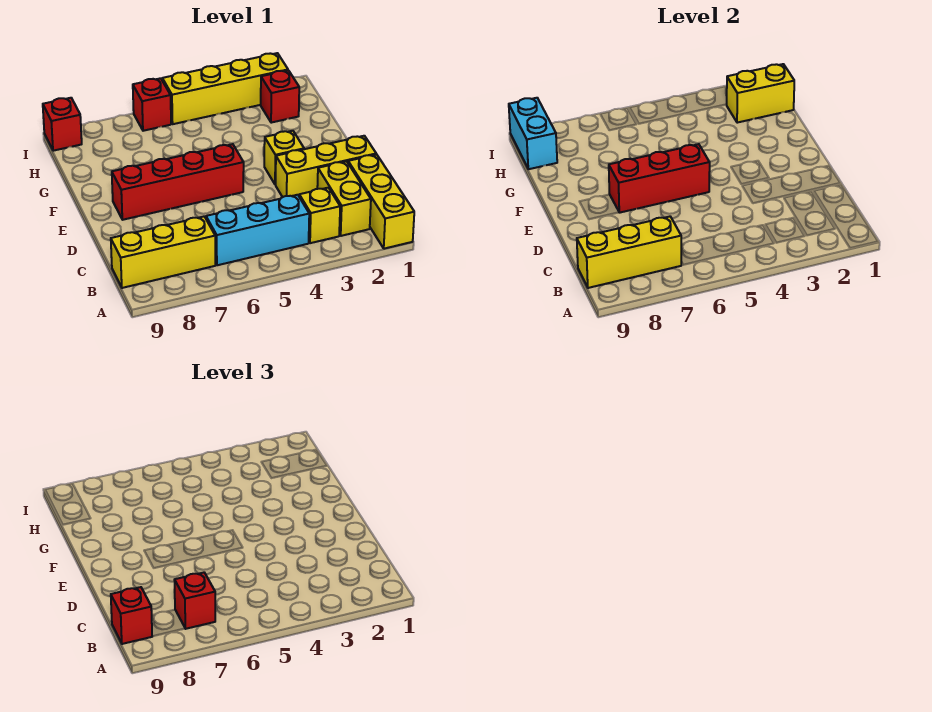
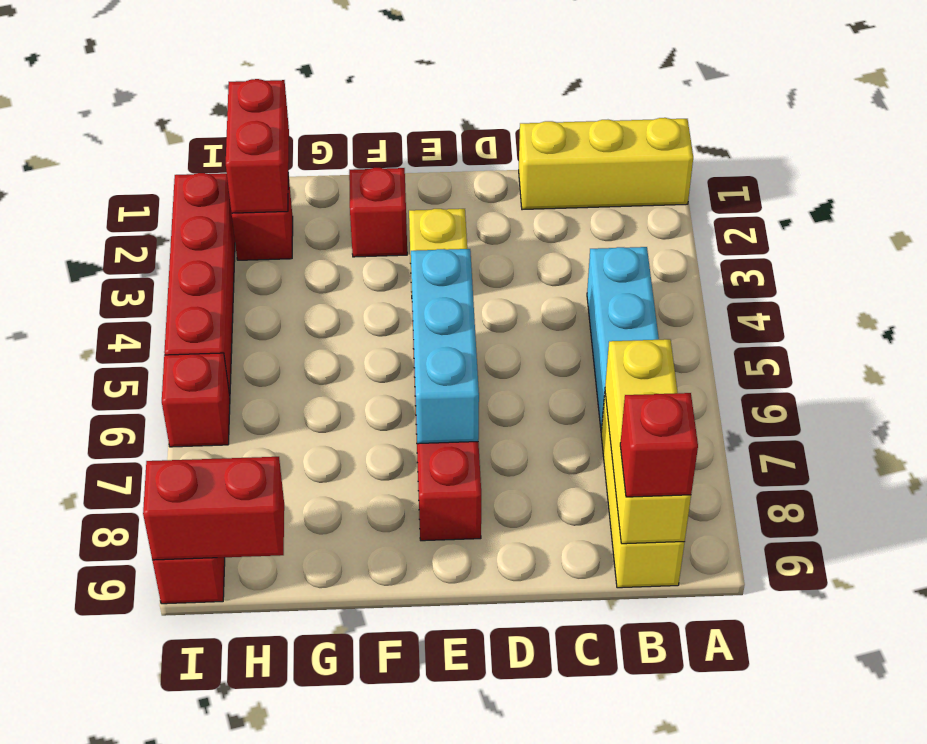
yellow 1x2 brick [317,161,371,236] -> none
yellow 1x1 brick [299,188,340,243] -> none
red 1x1 brick [174,573,215,629] -> red 1x1 brick moved to [349,168,407,257]
yellow 1x3 brick [276,136,376,197] -> none
red 1x3 brick [609,144,710,213] -> cyan 1x3 brick [411,249,479,444]
yellow 1x2 brick [726,64,794,123] -> red 1x2 brick [226,79,289,213]
cyan 1x2 brick [509,98,557,169] -> red 1x2 brick [143,457,284,560]
yellow 1x4 brick [162,53,288,124] -> red 1x4 brick [164,173,235,395]

